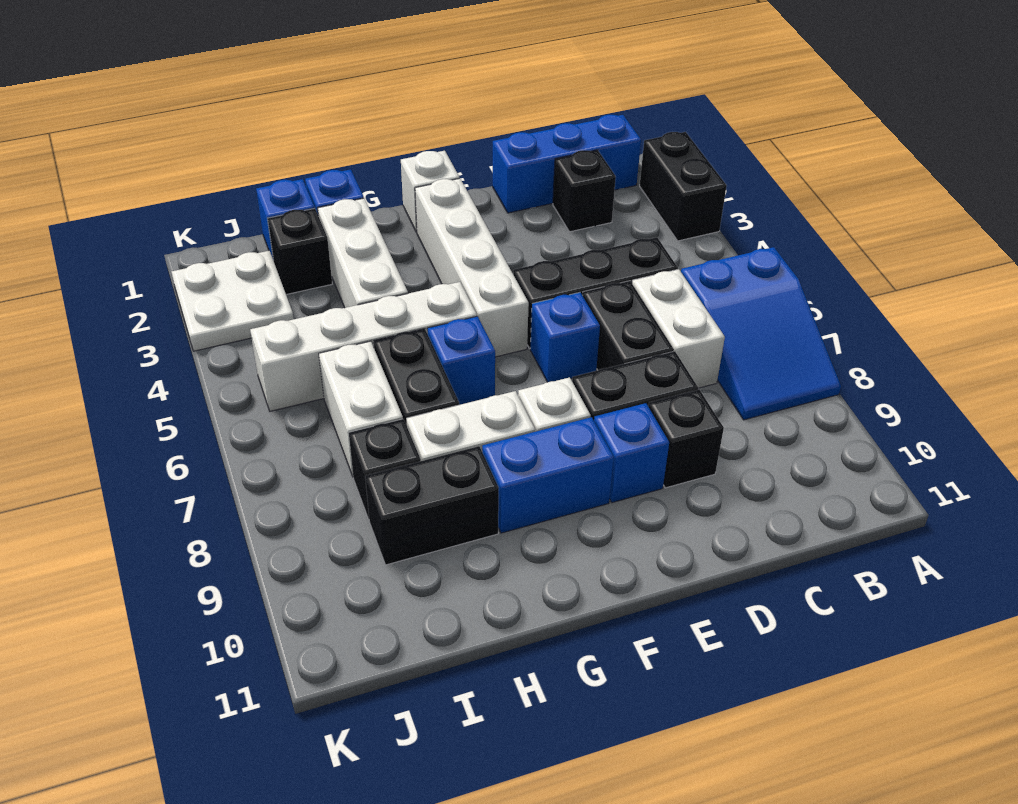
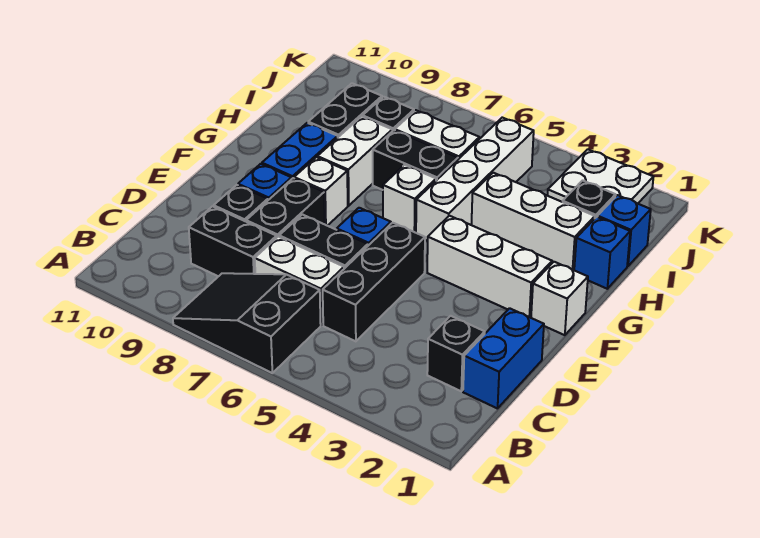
black 1x2 brick [640,132,727,241] -> black 1x2 brick moved to [189,206,277,276]
blue 2x3 slope [681,247,841,420] -> black 2x3 slope [173,273,321,373]
blue 1x3 brick [493,115,641,213] -> blue 1x2 brick [463,308,544,408]
white 1x4 brick [415,178,529,357] -> white 1x3 brick [427,216,552,318]
blue 1x1 brick [427,316,495,405] -> white 1x1 brick [383,165,436,233]

